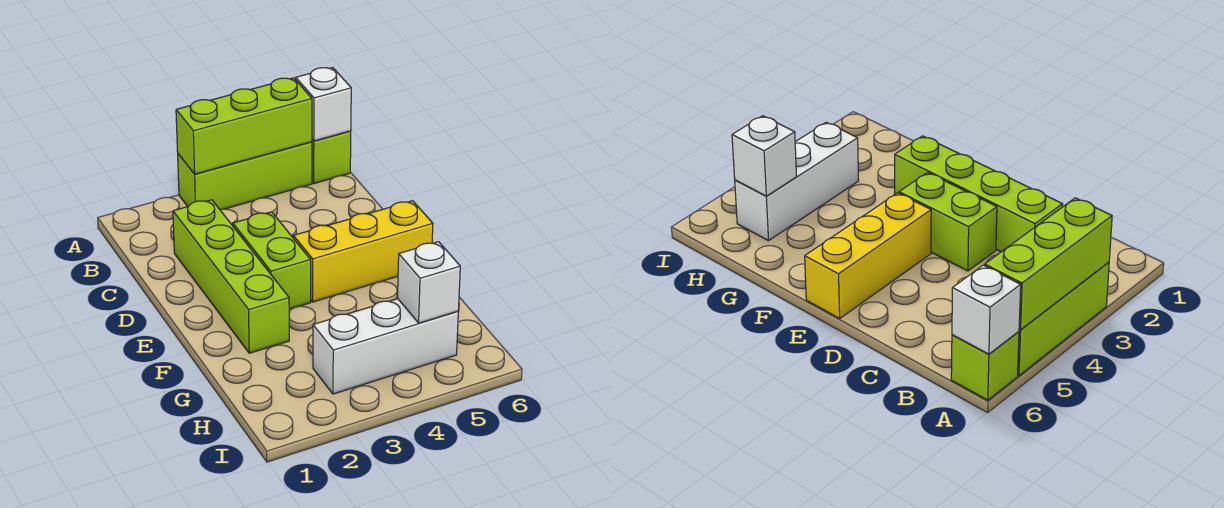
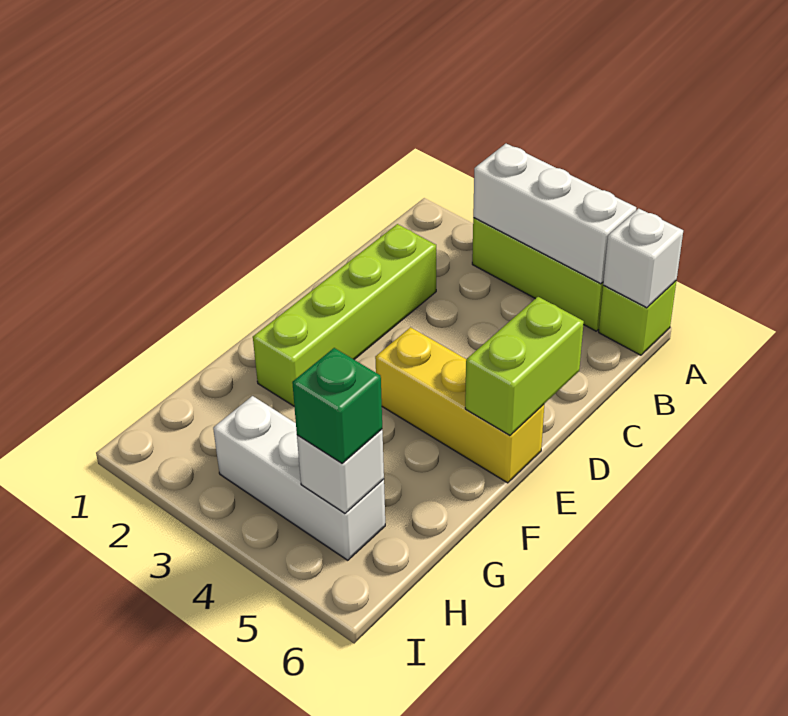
lime 1x3 brick [176,78,312,174] -> white 1x3 brick [473,144,636,284]
lime 1x2 brick [233,212,311,309] -> lime 1x2 brick moved to [465,297,584,435]
none -> green 1x1 brick [292,348,382,463]

